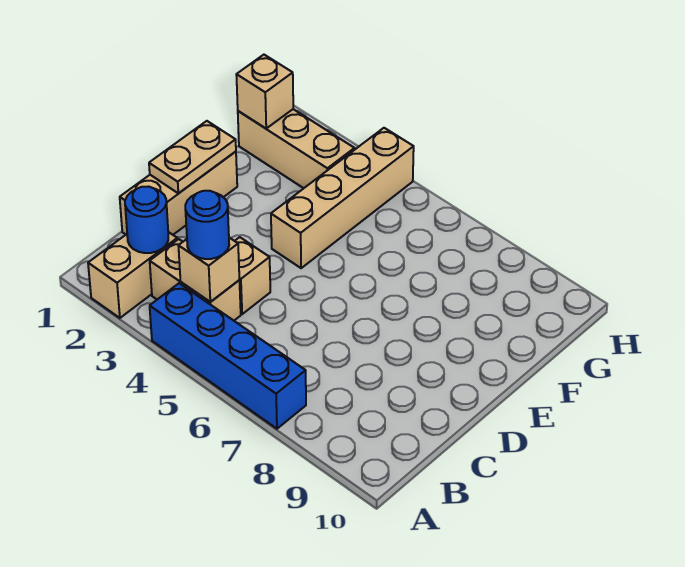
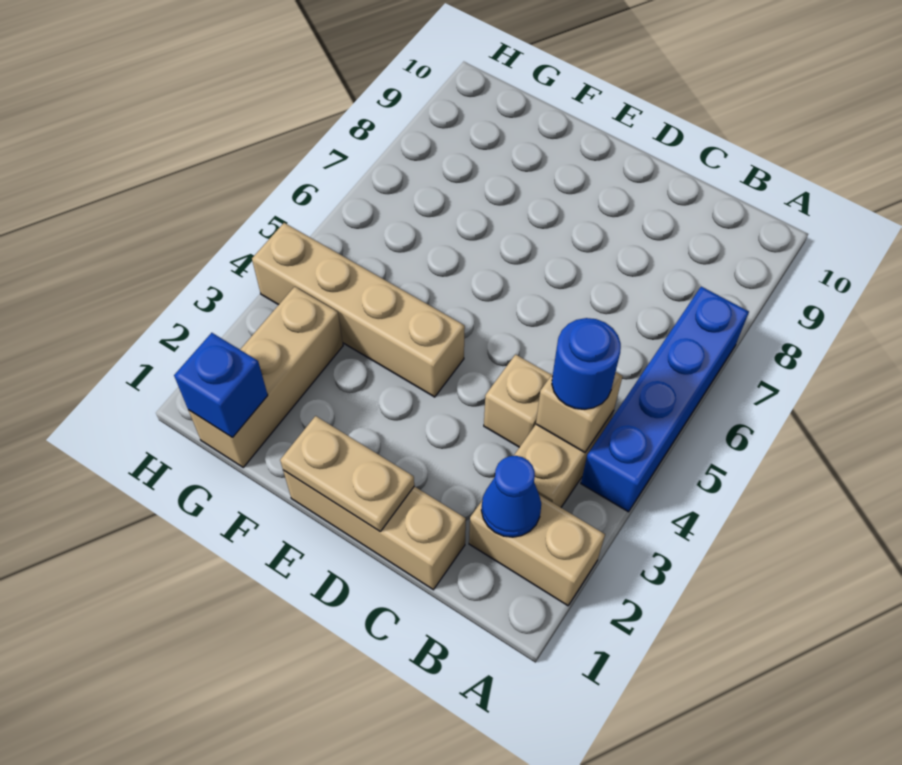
blue 1x1 round brick [125,187,168,253] -> blue 1x1 cone [481,456,541,537]
tan 1x1 brick [236,55,293,128] -> blue 1x1 brick [174,333,268,437]

